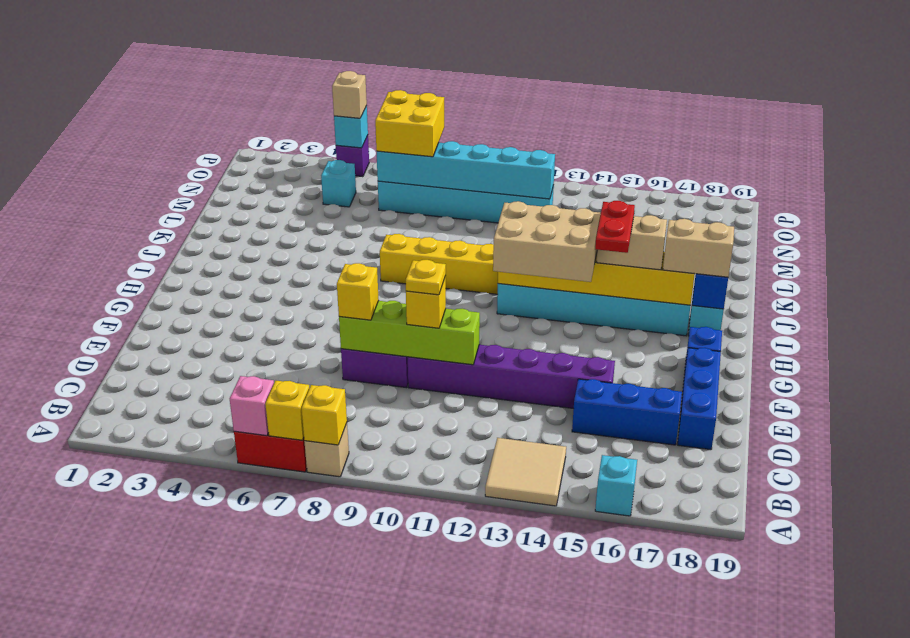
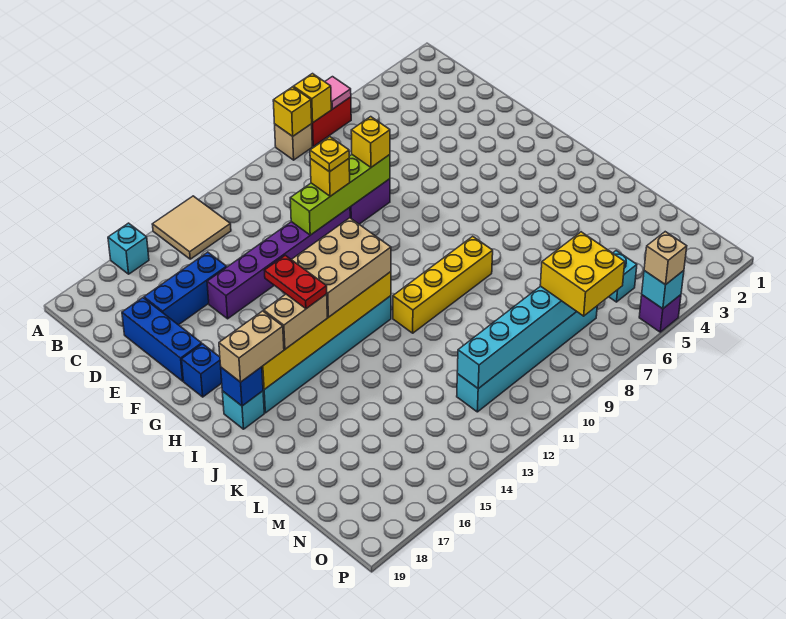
pink 1x1 brick [230,376,274,436] -> pink 1x1 tile [325,77,351,109]

